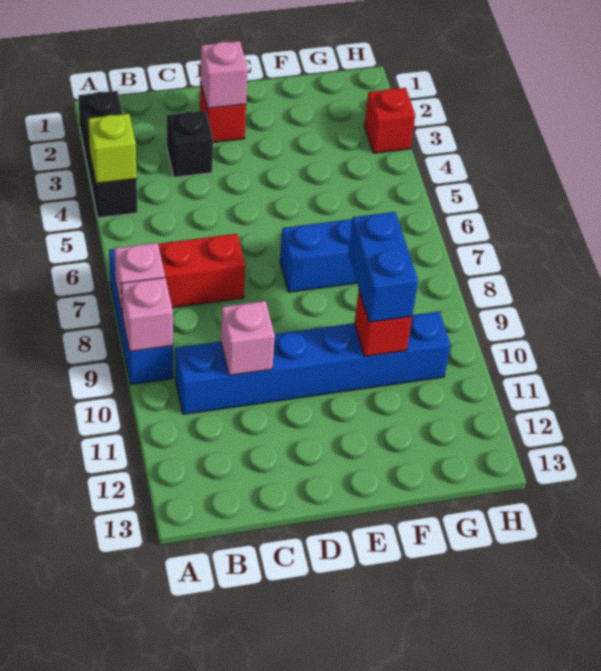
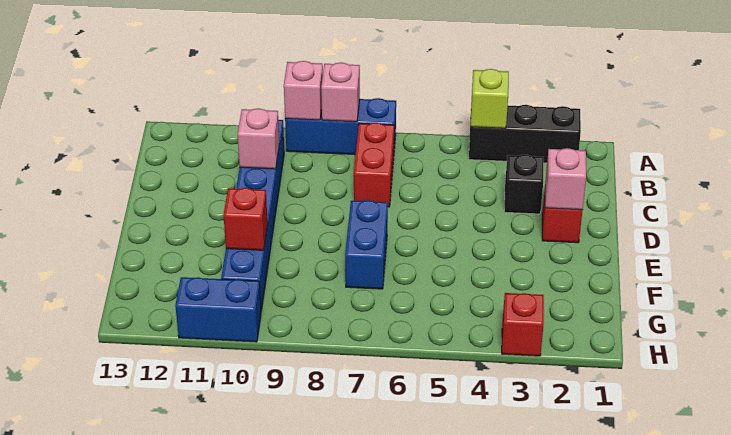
blue 1x2 brick [348,212,418,322] -> blue 1x2 brick moved to [175,277,261,342]

